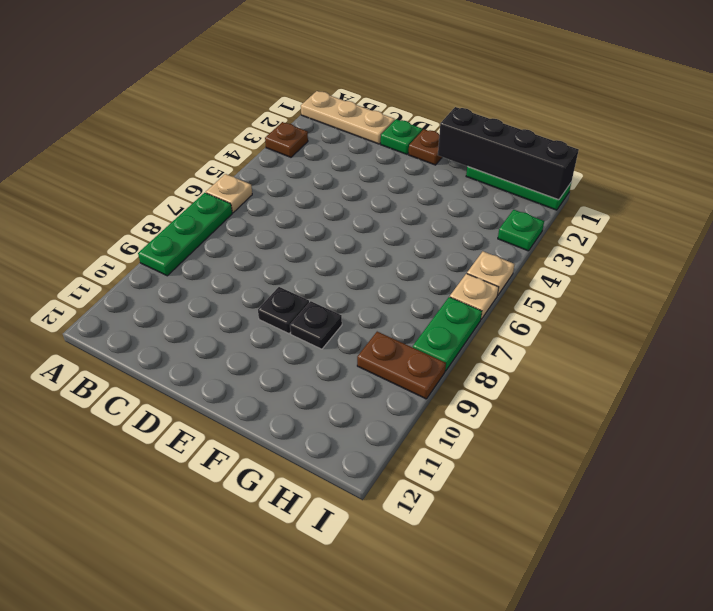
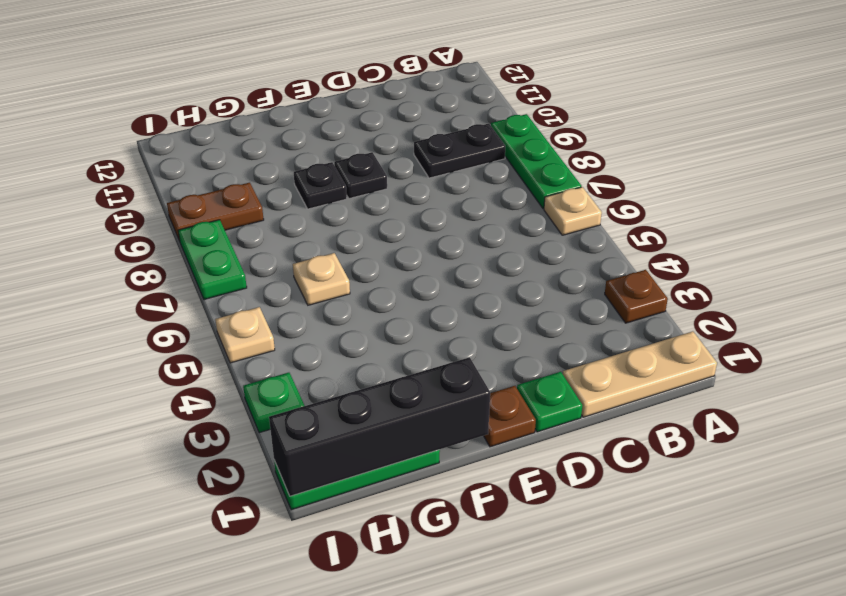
none -> black 1x2 plate [414,124,505,178]
tan 1x1 plate [450,274,499,319] -> tan 1x1 plate moved to [293,253,350,305]

